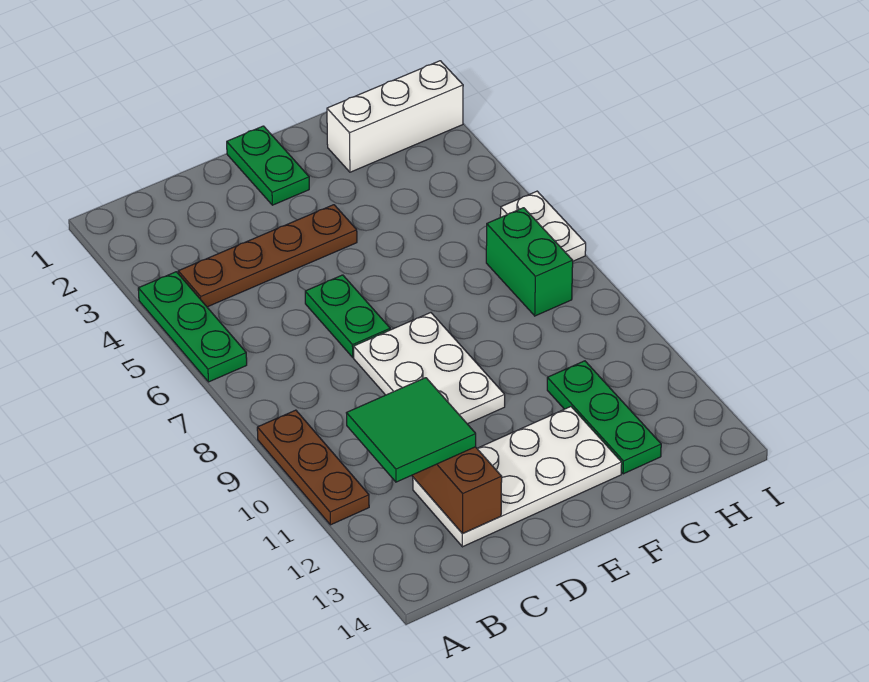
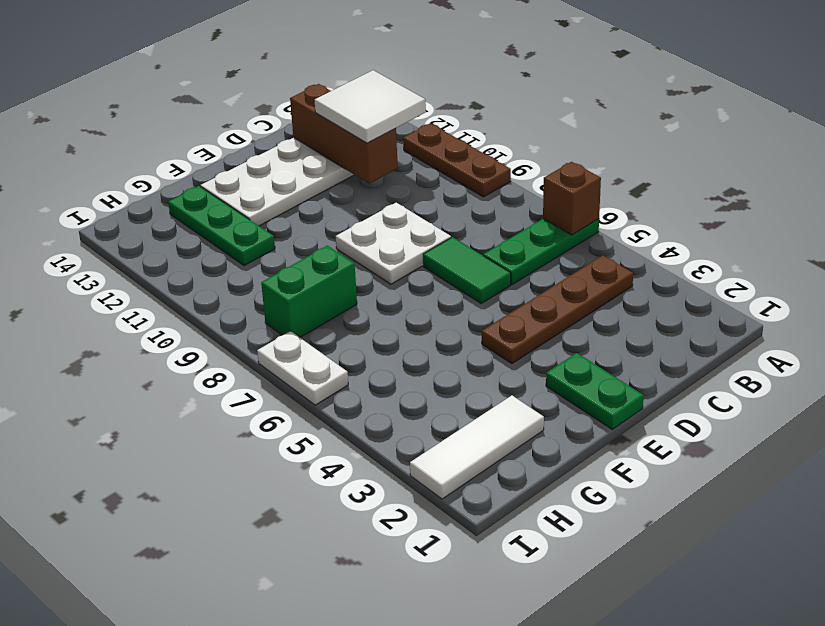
green 1x3 plate [138,272,247,382] -> green 1x3 plate turned to [483,219,599,285]
none -> brown 1x1 brick [543,162,601,235]
green 2x2 tile [347,378,476,482] -> white 2x2 tile [315,70,426,143]
green 1x2 plate [305,275,390,357] -> green 1x2 tile [423,237,511,303]
white 2x3 plate [354,313,505,424] -> white 2x2 plate [336,203,451,284]
white 1x3 brick [327,61,463,172] -> white 1x3 tile [410,396,544,499]
green 1x2 brick [486,208,573,316] -> green 1x2 brick turned to [261,246,357,337]

